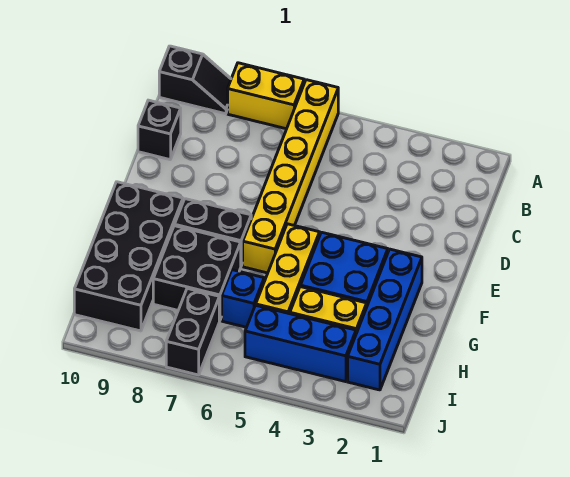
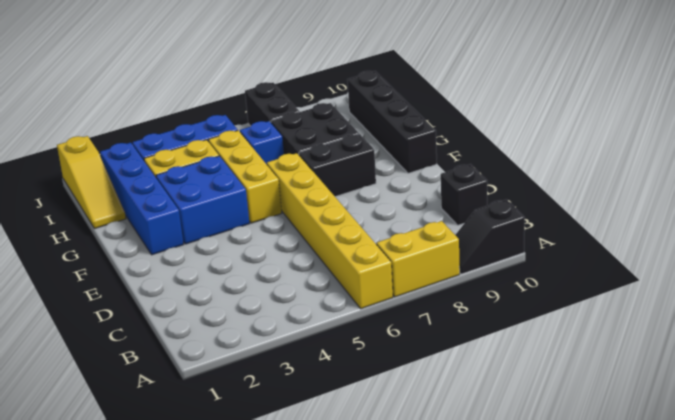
black 2x4 brick [74,182,183,331] -> black 1x4 brick [347,71,437,173]
none -> yellow 1x3 slope [57,136,126,229]

